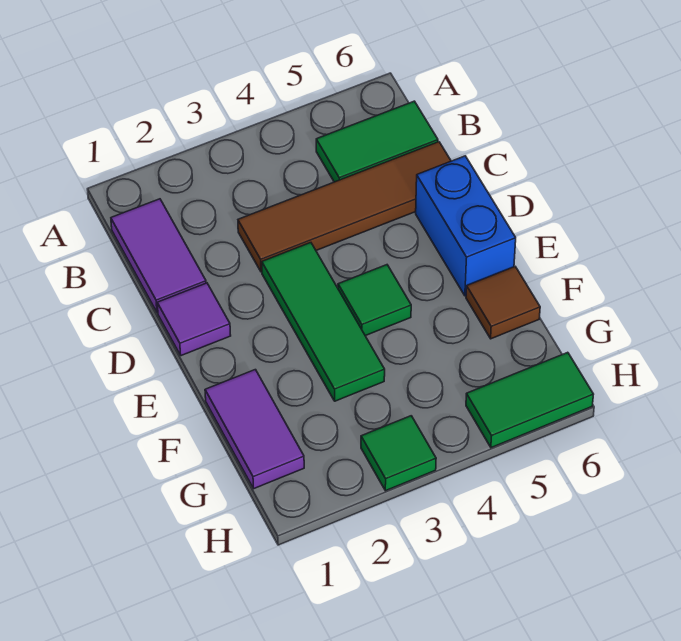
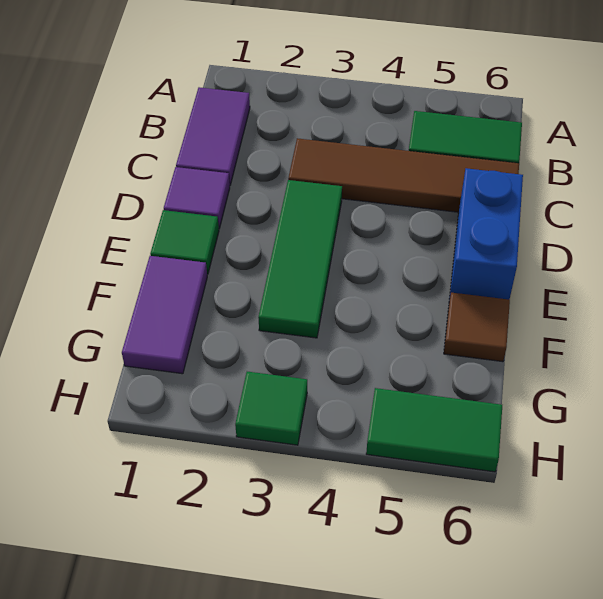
green 1x1 tile [338,265,411,336] -> green 1x1 tile moved to [150,210,219,274]

